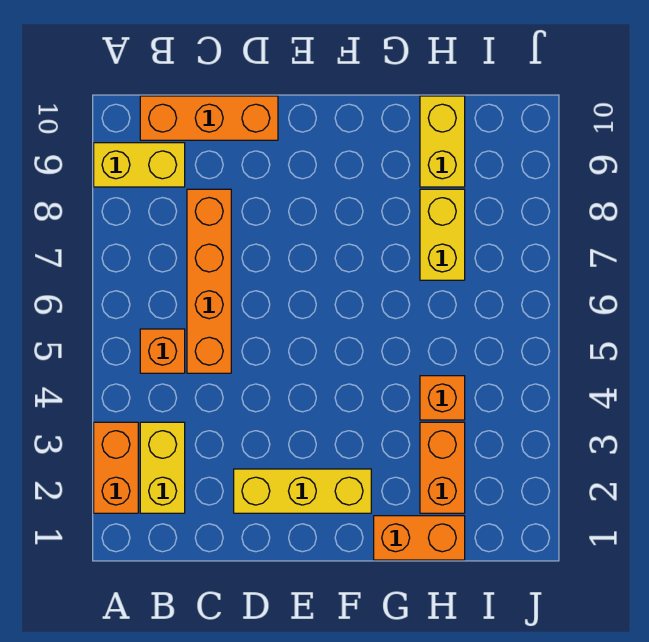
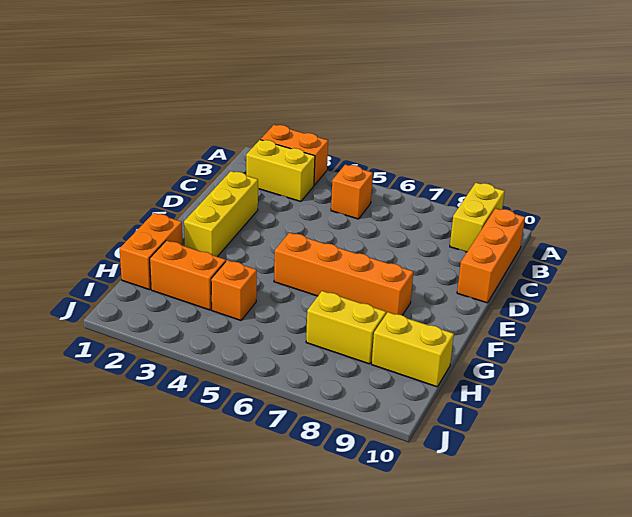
orange 1x4 brick [187,189,231,373] -> orange 1x4 brick moved to [274,233,413,315]

